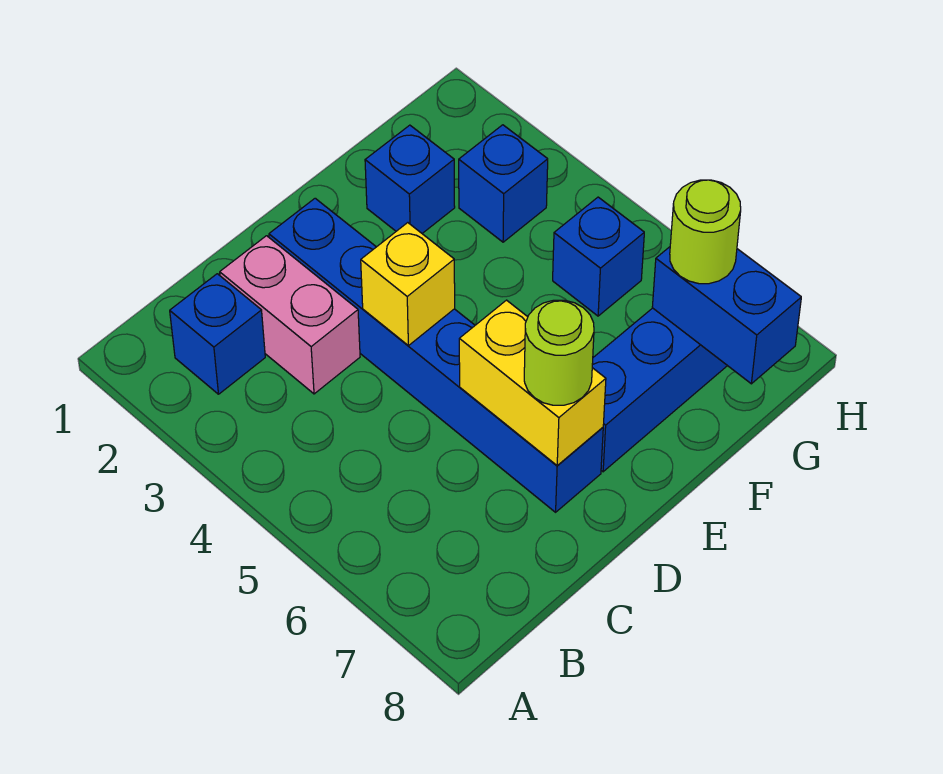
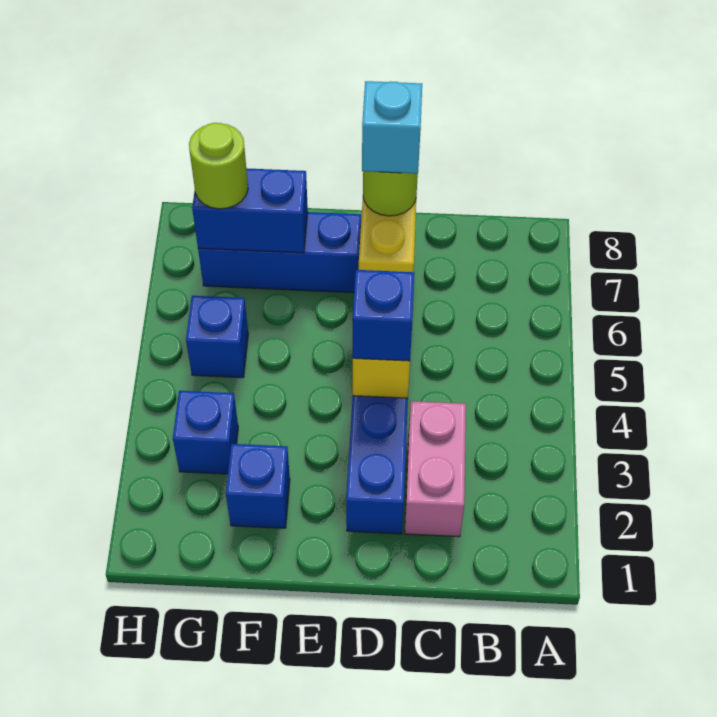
blue 1x1 brick [170,274,265,394] -> blue 1x1 brick moved to [353,270,414,361]
none -> cyan 1x1 brick [362,81,422,174]
blue 1x2 brick [652,247,801,384] -> blue 1x2 brick turned to [192,168,308,253]

